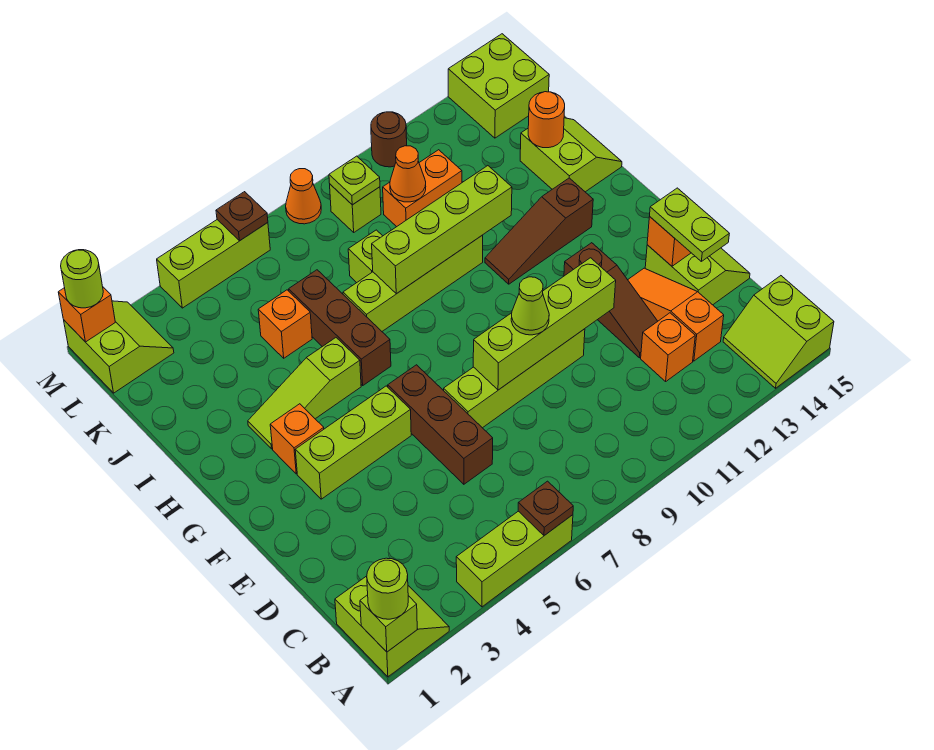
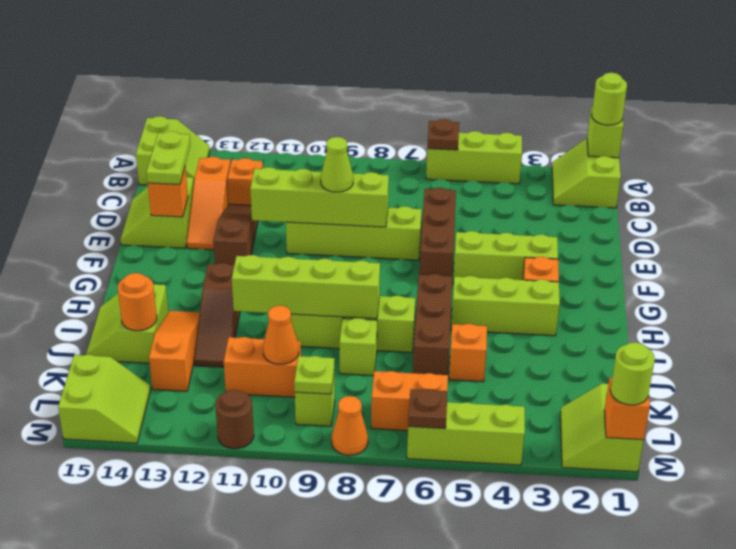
lime 1x3 slope [248,338,361,449] -> lime 1x3 brick [451,276,560,336]
brown 1x3 slope [485,178,593,284] -> brown 1x3 slope turned to [194,263,240,367]
none -> orange 1x3 slope [149,311,200,391]
none -> orange 1x2 brick [371,371,448,431]
lime 2x2 brick [448,34,549,138] -> lime 2x2 slope [58,355,150,443]

